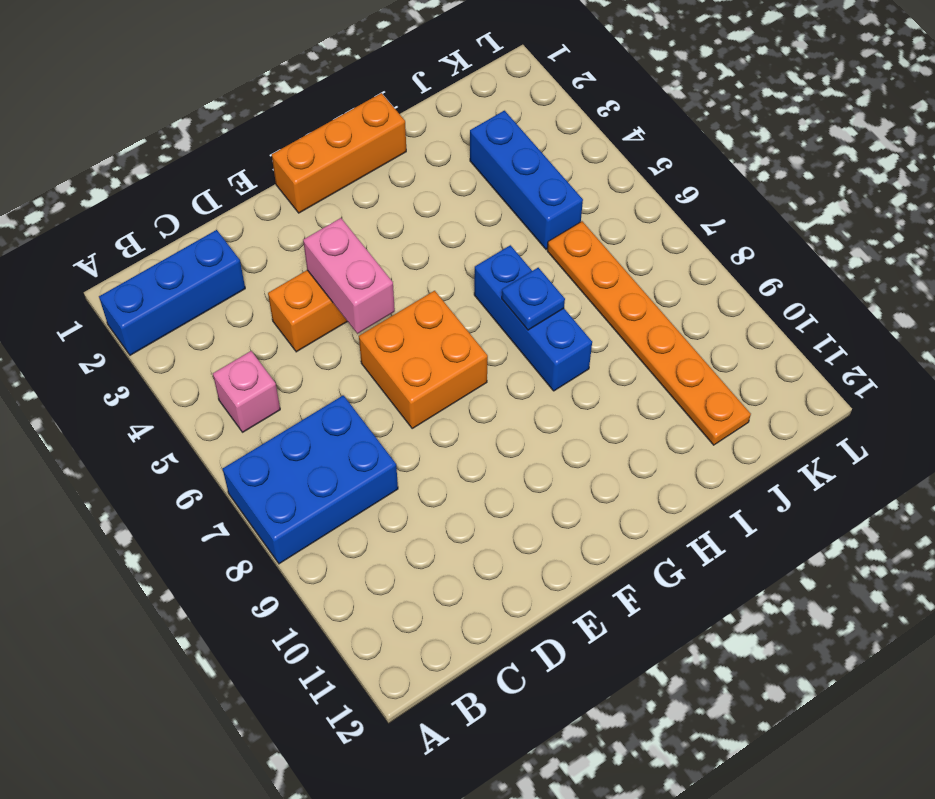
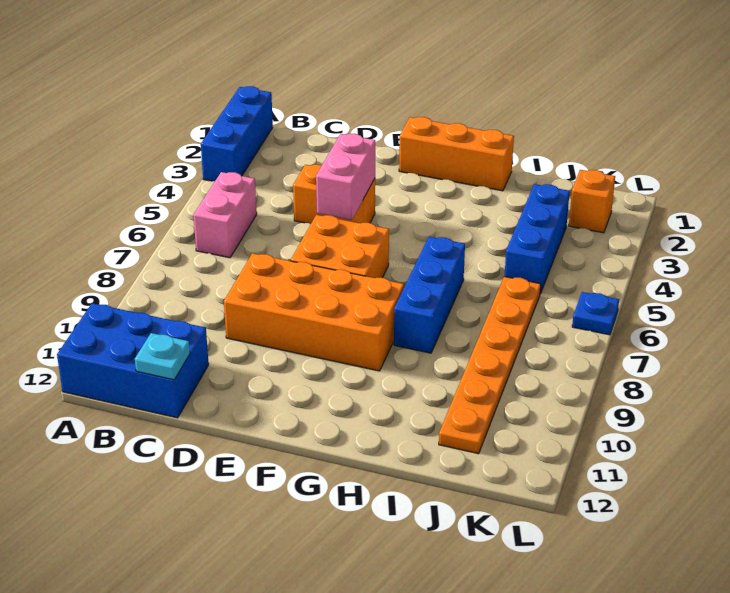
blue 1x3 brick [99,230,245,355] -> blue 1x3 brick turned to [201,86,273,181]
blue 2x3 brick [223,395,398,564] -> blue 2x3 brick moved to [57,303,209,418]
pink 1x1 brick [213,351,280,432] -> pink 1x2 brick [193,172,257,258]
none -> cyan 1x1 plate [135,333,190,380]
none -> orange 2x4 brick [224,253,404,371]
blue 1x1 plate [502,268,565,330] -> blue 1x1 plate moved to [572,292,619,335]
none -> orange 1x1 brick [569,170,615,233]

